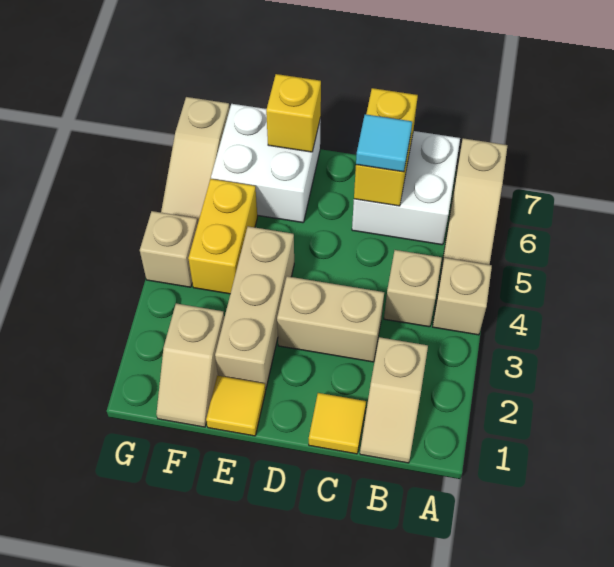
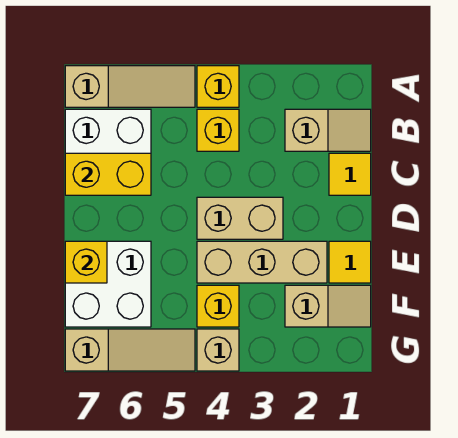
tan 1x1 brick [433,258,492,335] -> yellow 1x1 brick [197,66,239,107]
tan 1x1 brick [384,250,442,327] -> yellow 1x1 brick [197,109,239,151]
tan 1x2 brick [277,276,384,362] -> tan 1x2 brick turned to [197,197,283,239]
cyan 1x1 tile [356,114,412,172] -> none
yellow 1x2 brick [188,179,257,294] -> yellow 1x1 brick [197,285,239,327]

